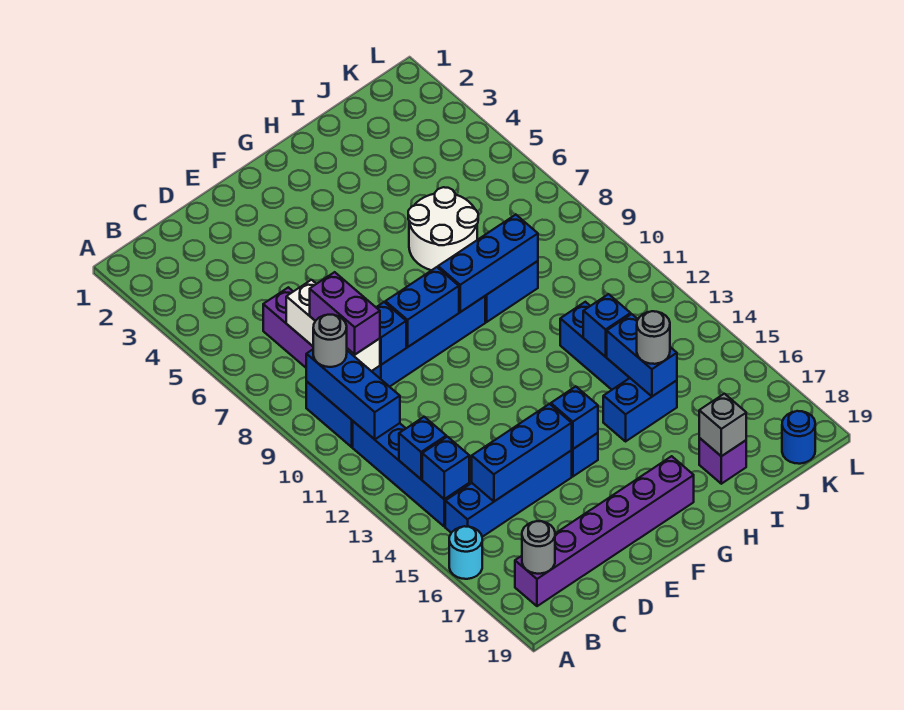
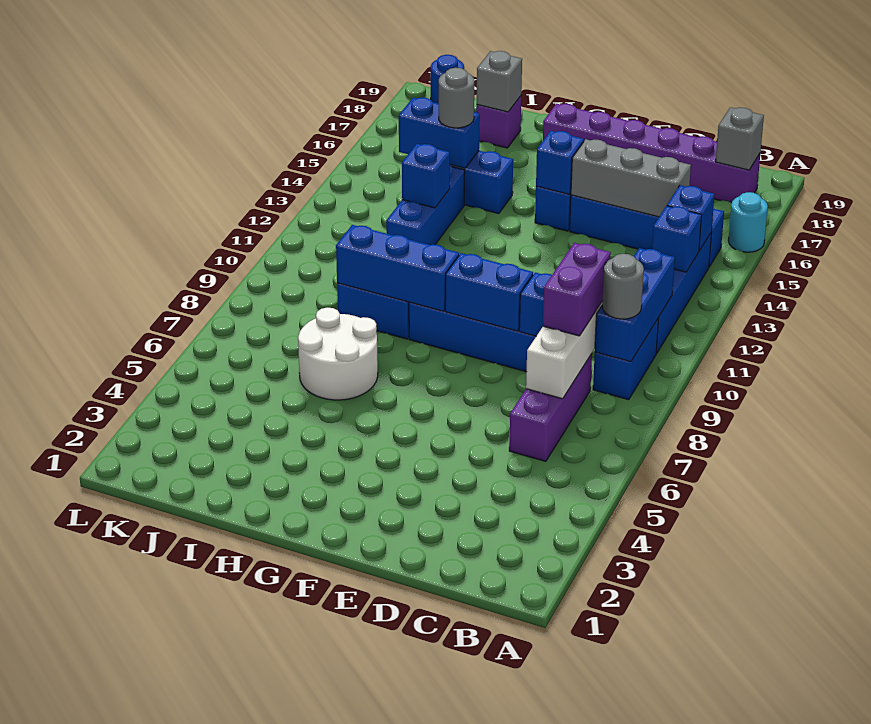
grey 1x1 round brick [522,521,555,574] -> grey 1x1 brick [716,107,764,170]
blue 1x3 brick [472,404,572,501] -> grey 1x3 brick [571,139,691,217]
blue 1x2 brick [607,314,677,396] -> blue 1x2 brick turned to [399,97,480,168]

